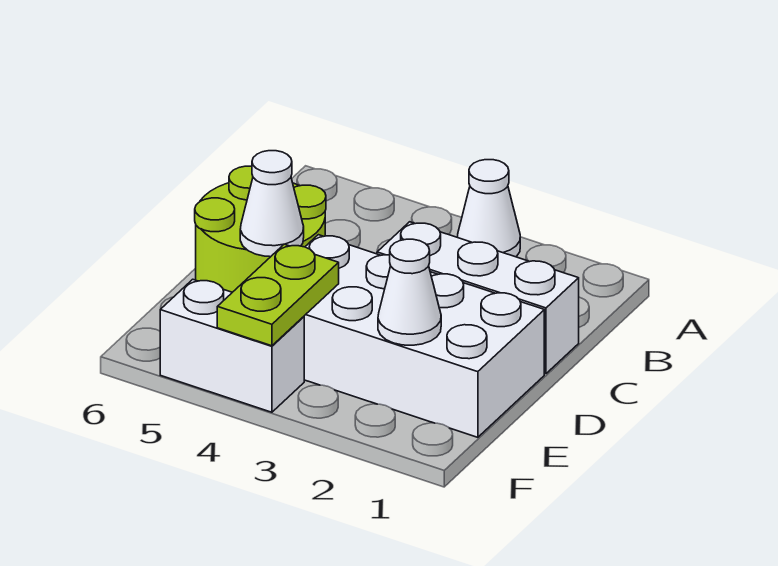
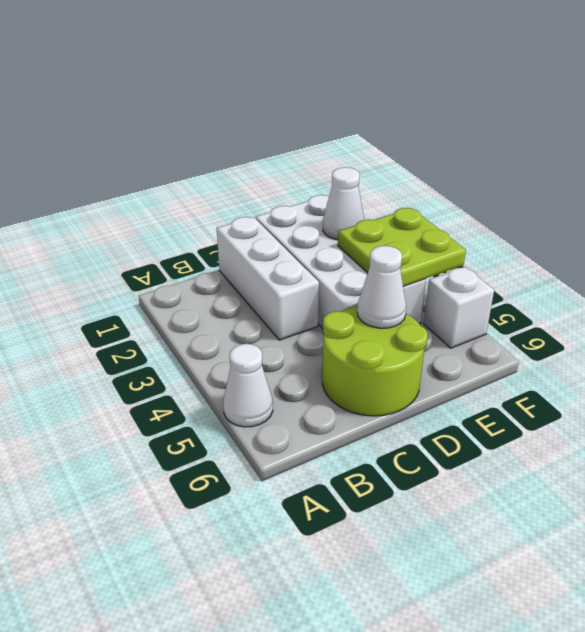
white 1x1 cone [457,160,520,257] -> white 1x1 cone moved to [223,344,273,427]
lime 1x2 plate [217,244,339,346] -> lime 2x2 plate [338,208,466,286]
white 1x2 brick [160,279,304,412] -> white 1x1 brick [424,267,494,348]

